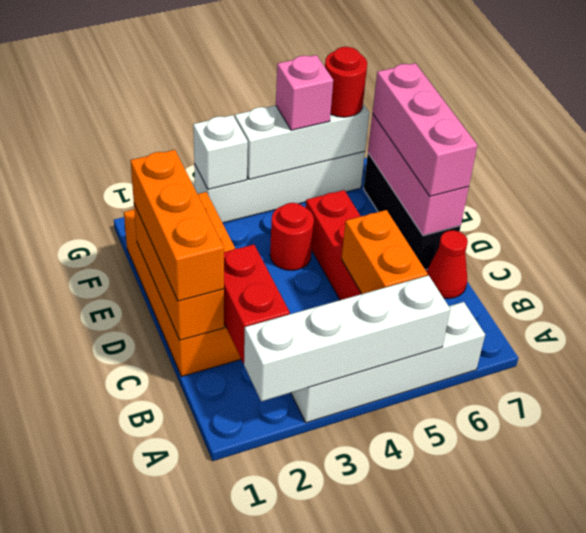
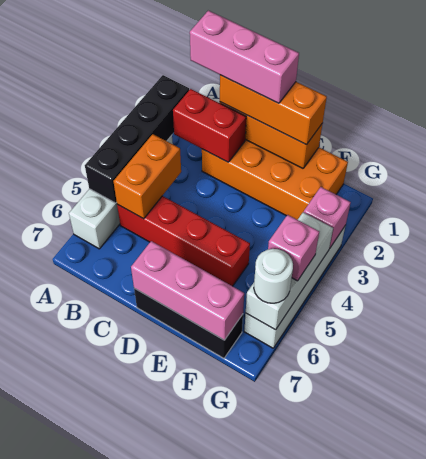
white 1x4 brick [244,275,450,401] -> black 1x4 brick [85,75,189,203]
orange 1x2 brick [342,210,428,294] -> orange 1x2 brick turned to [113,134,181,219]
red 1x1 cone [426,230,468,299] -> none
pink 1x3 brick [372,63,477,196] -> pink 1x3 brick moved to [190,11,299,103]
red 1x1 round brick [270,203,314,270] -> none
white 1x1 brick [193,115,248,189] -> pink 1x1 brick [304,187,351,249]
red 1x1 round brick [325,47,367,117] -> white 1x1 round brick [254,249,293,303]

